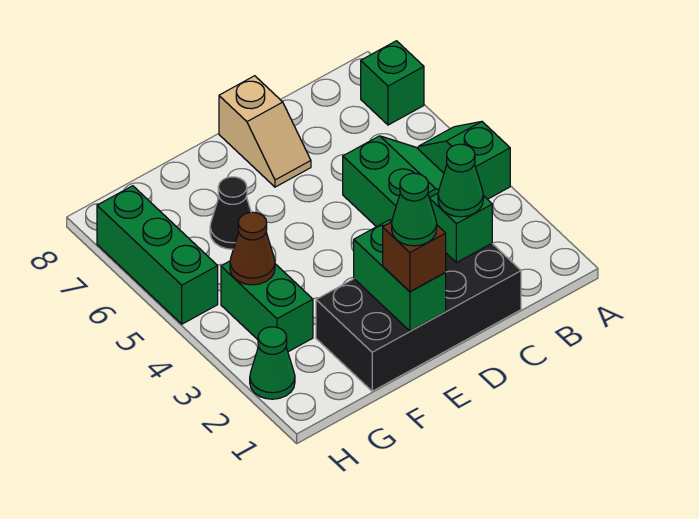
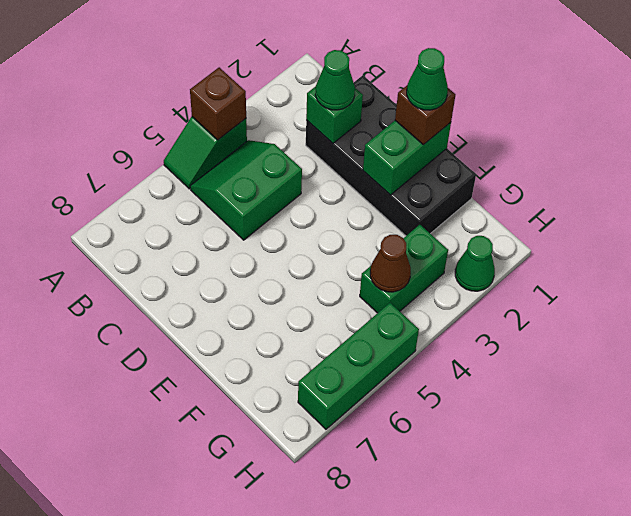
none -> brown 1x1 brick [190,67,246,140]
green 1x1 brick [361,41,424,125] -> none
tan 1x2 slope [219,76,311,187] -> none
black 1x1 cone [210,177,251,249] -> none

